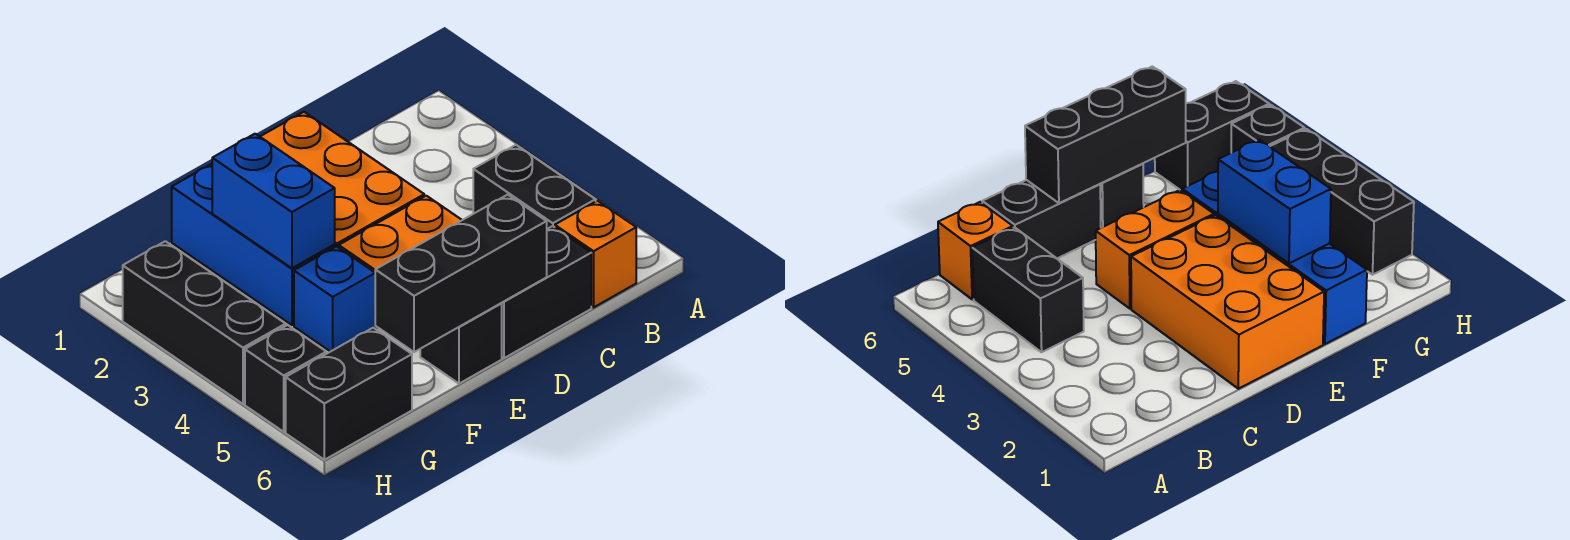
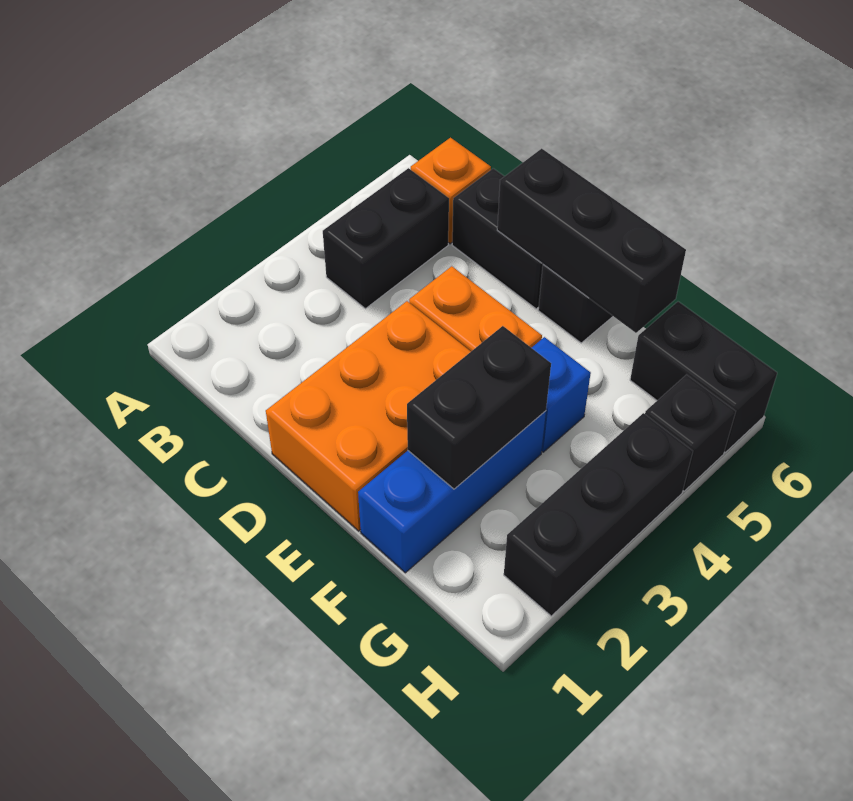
blue 1x2 brick [212,134,335,268] -> black 1x2 brick [407,326,551,489]

